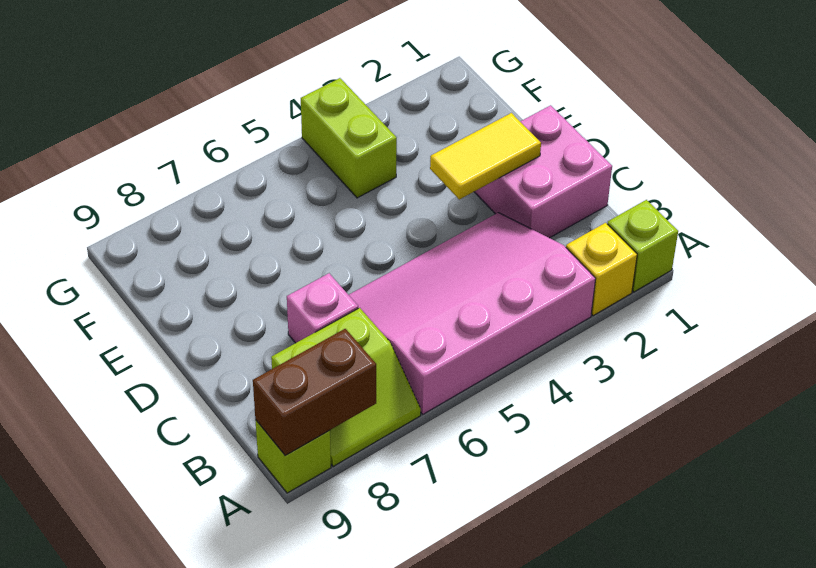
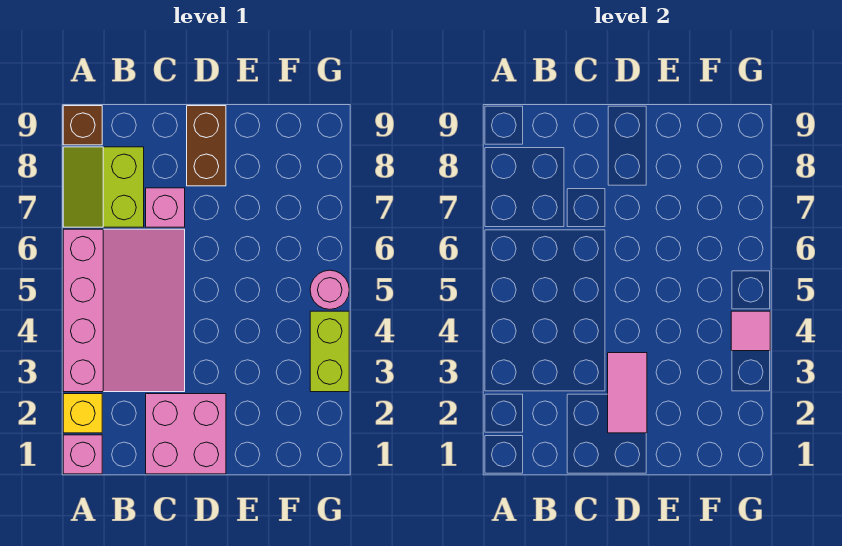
lime 1x1 brick [607,200,678,292] -> pink 1x1 brick [63,435,102,474]
brown 1x2 brick [253,329,376,455] -> brown 1x2 brick moved to [187,106,226,186]
lime 1x1 brick [255,420,331,493] -> brown 1x1 brick [63,106,102,145]
yellow 1x2 tile [430,113,541,199] -> pink 1x2 tile [608,353,647,433]
lime 1x2 brick [301,78,397,198] -> lime 1x2 brick turned to [310,311,349,392]
none -> pink 1x1 tile [731,311,770,351]
none -> pink 1x1 round brick [310,270,349,309]

